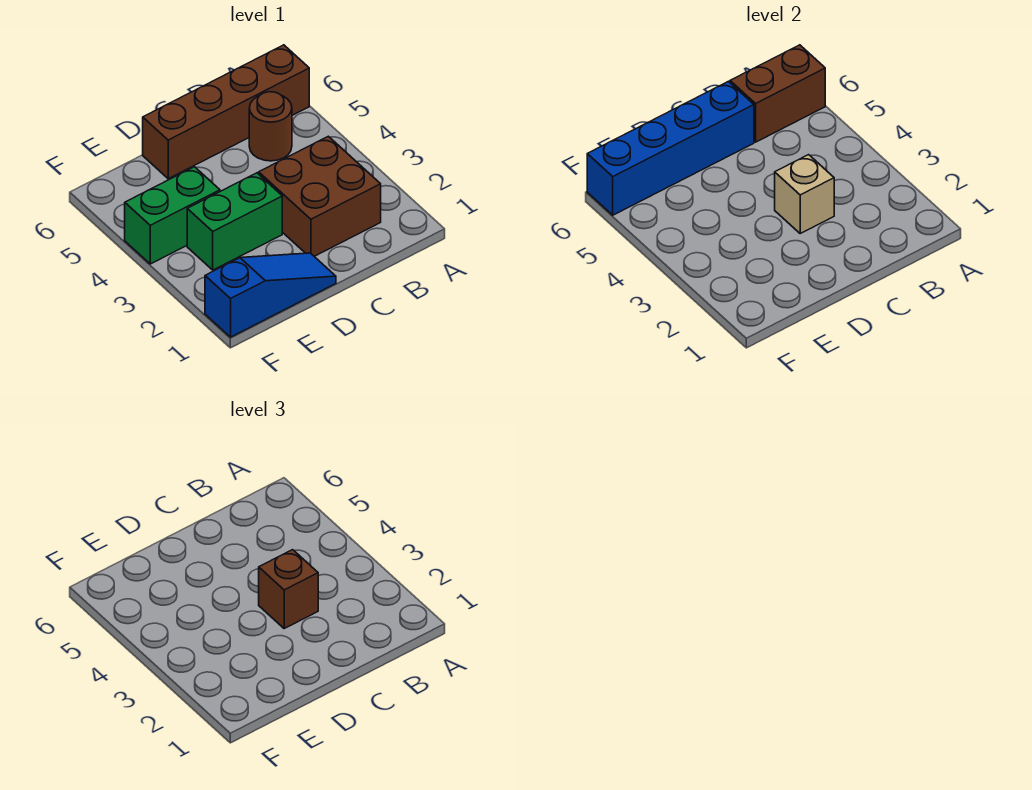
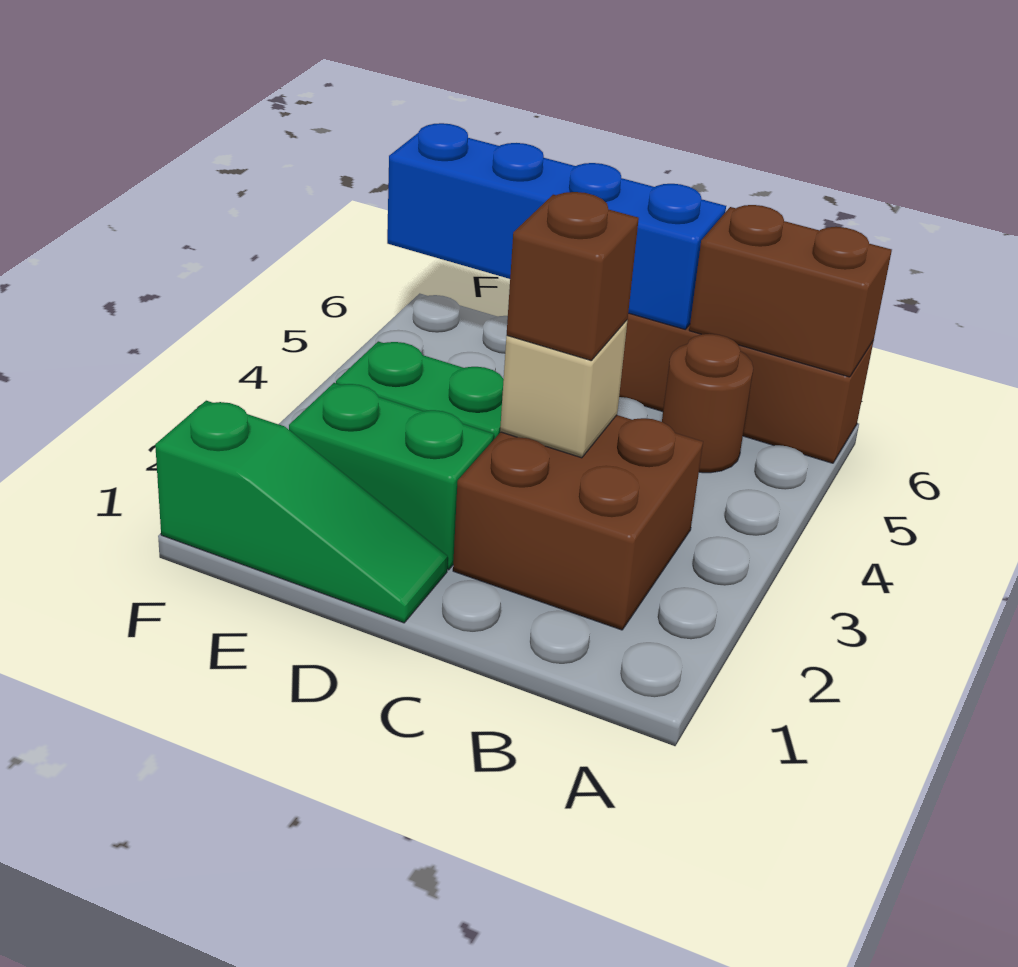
blue 1x3 slope [205,253,336,337] -> green 1x3 slope [155,401,448,623]
green 1x2 brick [125,167,220,264] -> green 1x2 brick moved to [289,383,494,570]

